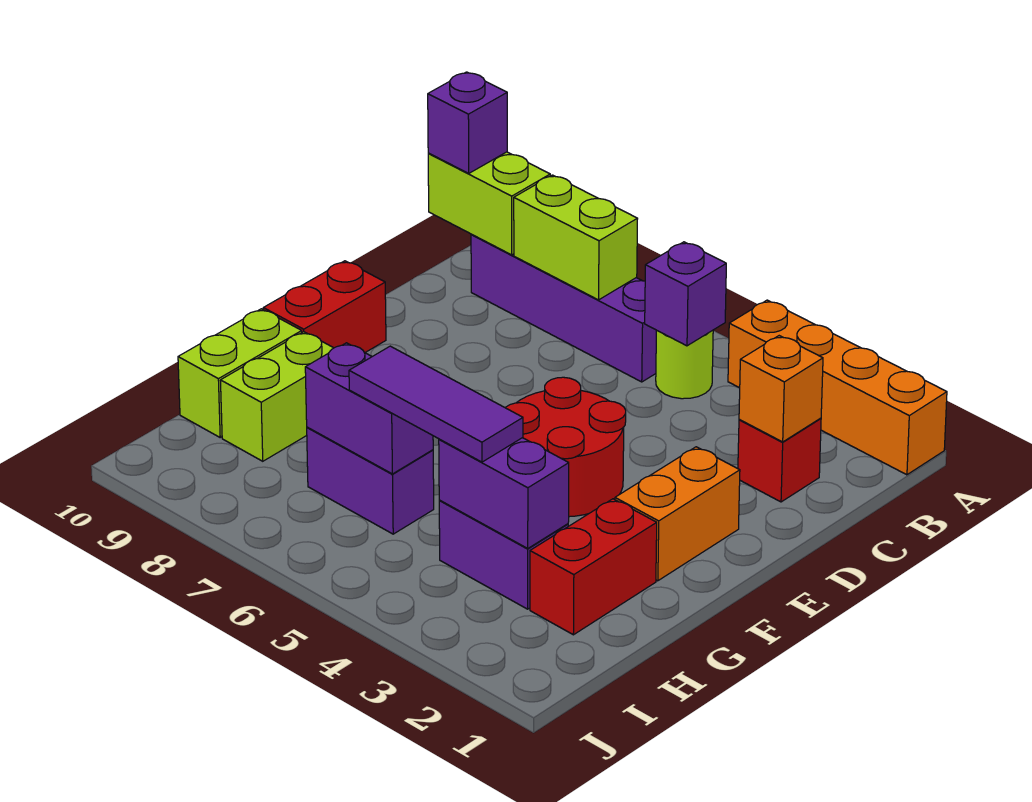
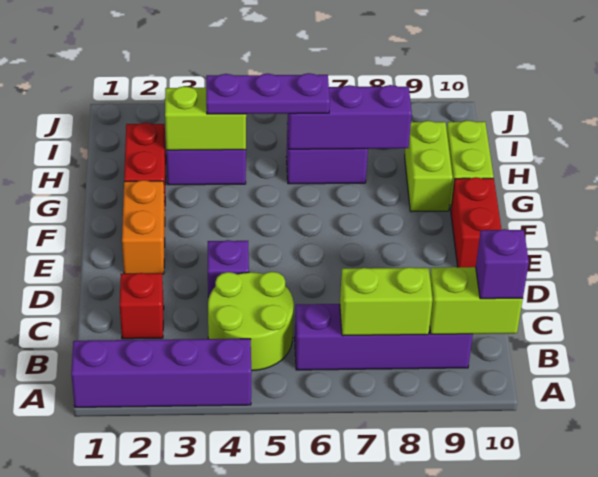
orange 1x4 brick [728,300,947,475] -> purple 1x4 brick [71,339,251,407]
lime 1x1 round brick [656,330,713,399] -> lime 2x2 round brick [208,272,294,371]
purple 1x1 brick [645,242,726,346] -> purple 1x1 brick moved to [208,240,249,299]
orange 1x1 brick [739,336,823,442] -> none
red 2x2 round brick [505,377,626,517] -> none
purple 1x2 brick [439,438,569,548] -> lime 1x2 brick [165,86,246,150]
purple 1x3 tile [349,346,523,462] -> purple 1x3 plate [206,73,330,114]
purple 1x2 brick [305,343,433,474] -> purple 1x3 brick [287,85,412,149]

